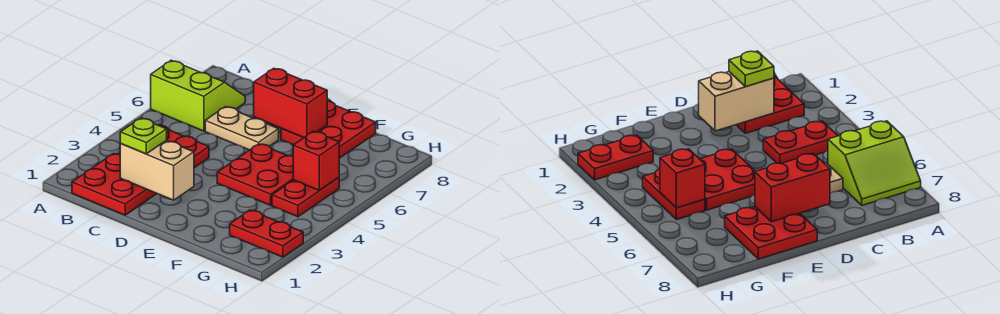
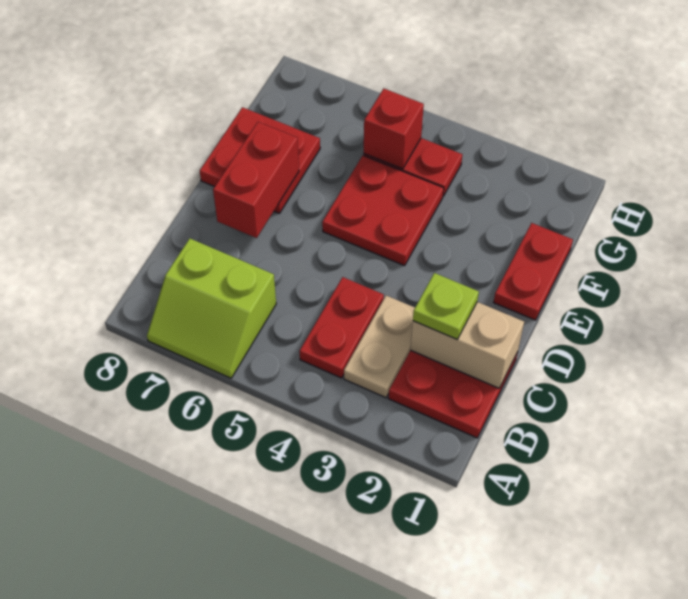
lime 2x2 slope [151,60,245,131] -> lime 2x2 slope turned to [147,238,276,378]
tan 1x2 brick [120,140,194,200] -> tan 1x2 brick turned to [410,302,524,388]
tan 1x2 plate [205,107,279,150] -> tan 1x2 plate moved to [344,296,415,398]
red 1x2 plate [230,210,303,257] -> red 1x2 plate moved to [494,223,573,320]

